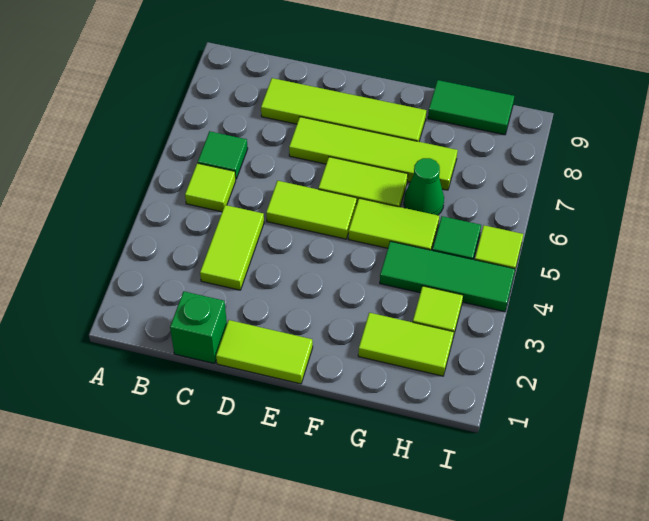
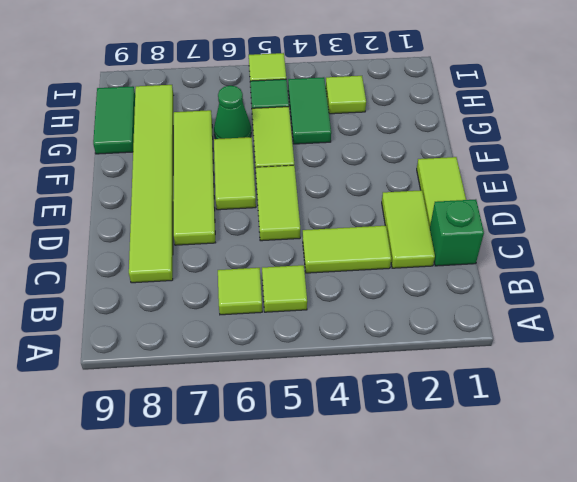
green 1x1 tile [198,131,248,179] -> lime 1x1 tile [218,268,262,315]
lime 1x4 tile [261,78,426,142] -> lime 1x6 tile [129,85,173,283]
lime 1x2 tile [358,313,454,376] -> lime 1x2 tile moved to [382,190,435,268]
green 1x3 tile [380,241,515,312] -> green 1x2 tile [288,77,331,144]

